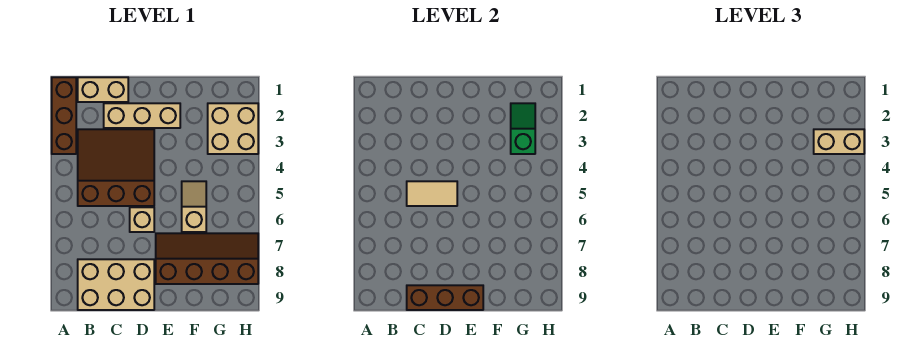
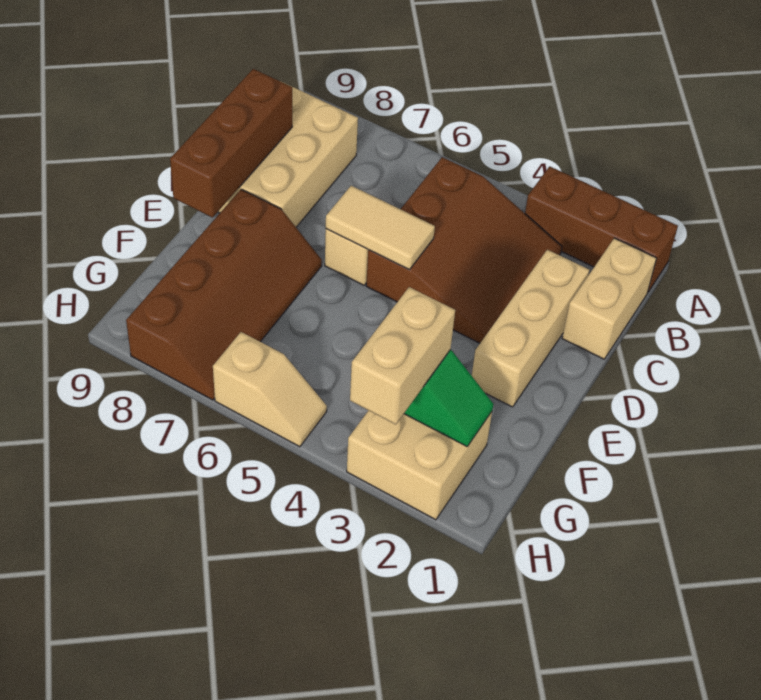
tan 1x2 tile [407,181,457,206] -> tan 1x2 tile turned to [326,186,435,270]
tan 1x2 slope [182,181,206,232] -> tan 1x2 slope moved to [213,332,327,447]

